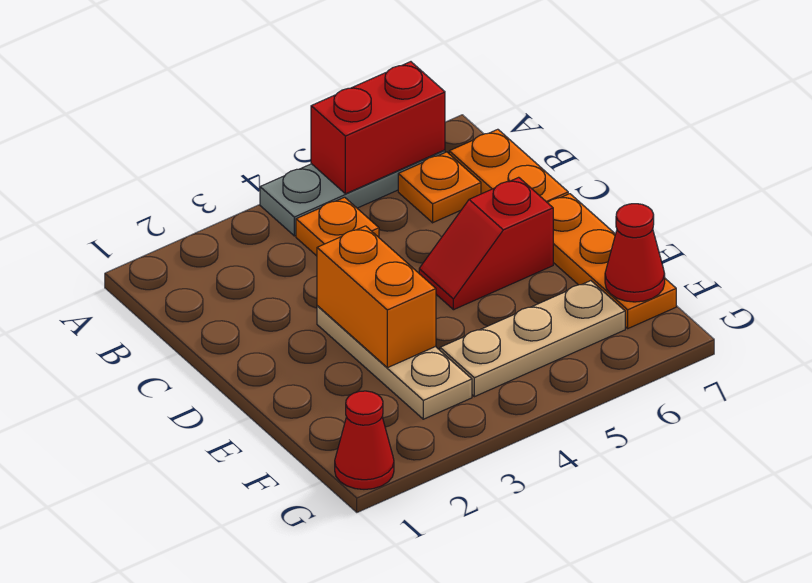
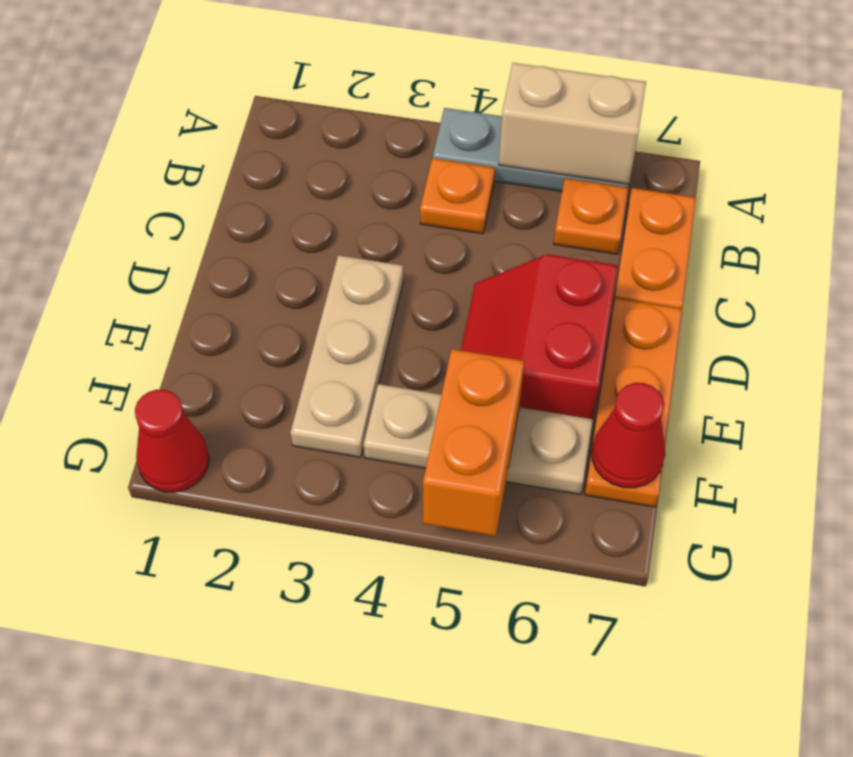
red 1x2 brick [311,62,445,194] -> tan 1x2 brick [499,63,646,184]
orange 1x2 brick [317,226,436,368] -> orange 1x2 brick moved to [423,349,524,536]
red 1x2 slope [419,177,553,310] -> red 2x2 slope [461,254,618,419]

